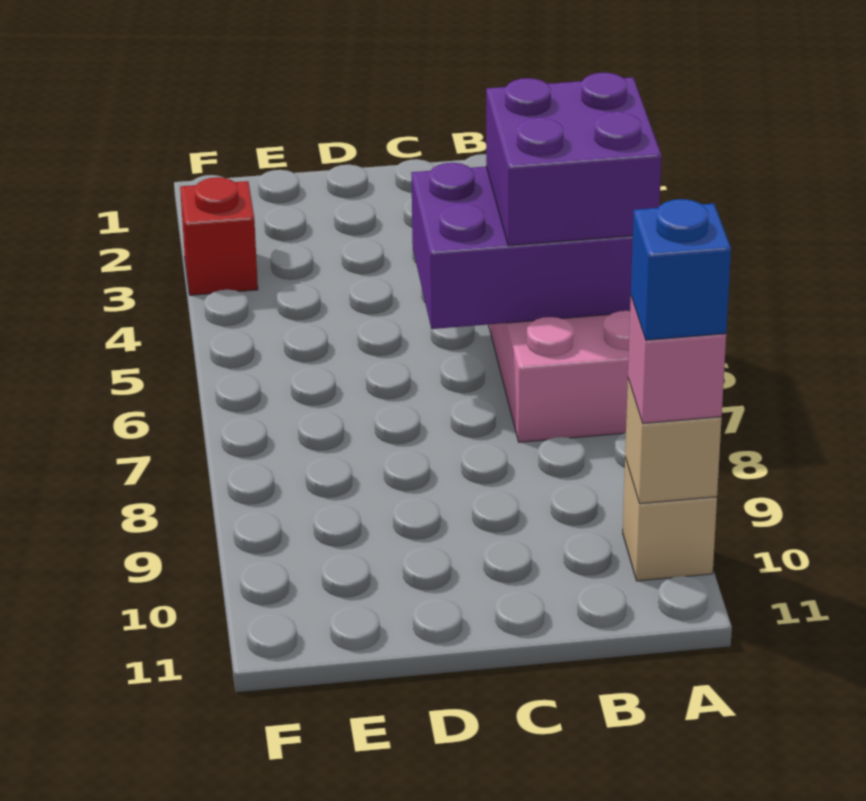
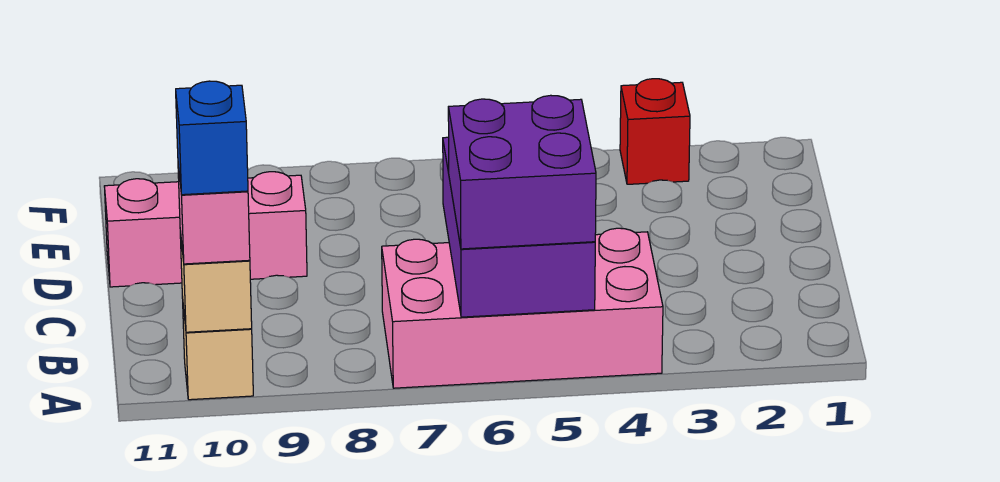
none -> pink 1x3 brick [104,172,307,287]

